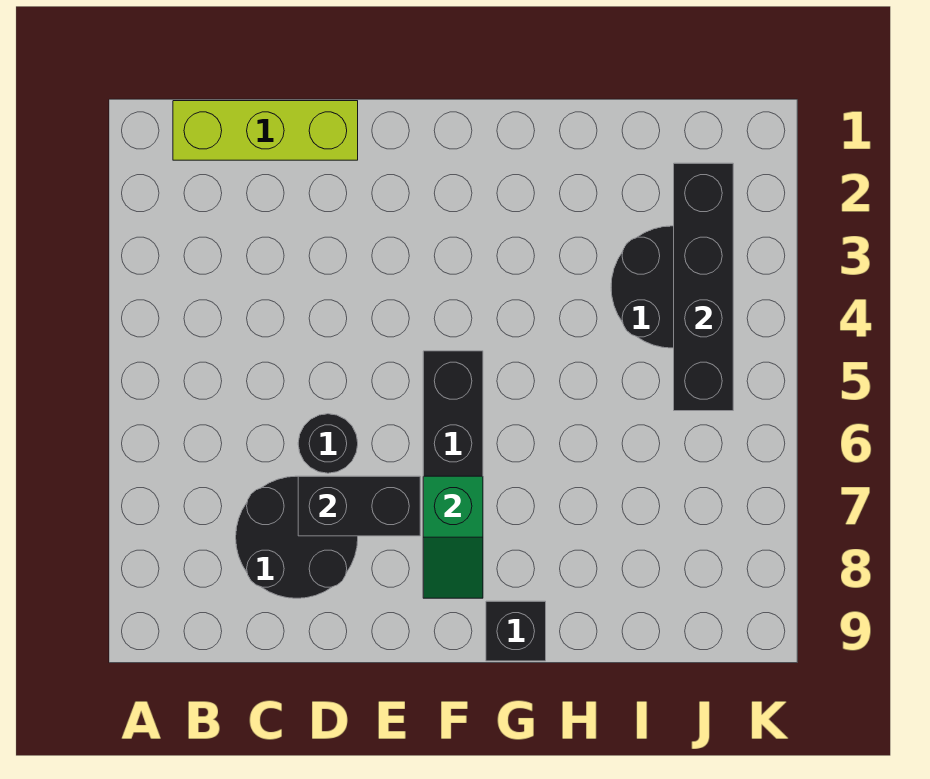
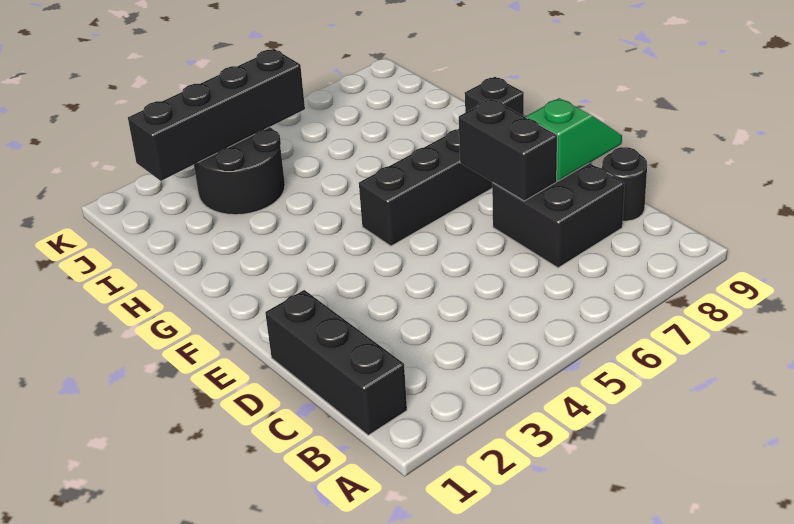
lime 1x3 brick [173,101,358,160] -> black 1x3 brick [265,290,407,435]
black 2x2 round brick [236,476,358,598] -> black 2x2 brick [492,163,625,268]
black 1x1 round brick [298,414,358,473] -> black 1x1 round brick moved to [602,147,647,221]
green 1x2 slope [423,476,483,598] -> green 1x2 slope moved to [526,98,622,181]

